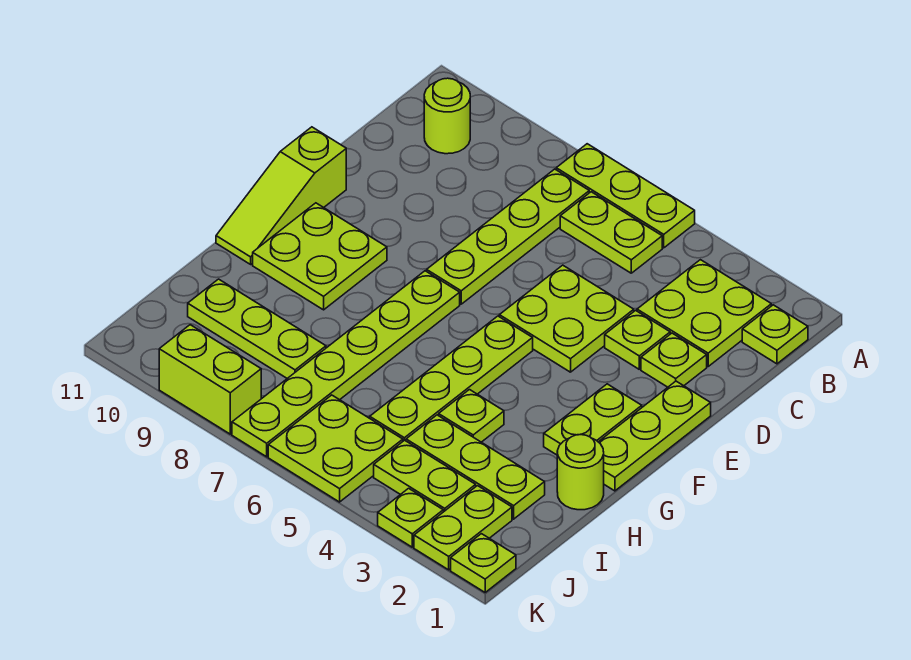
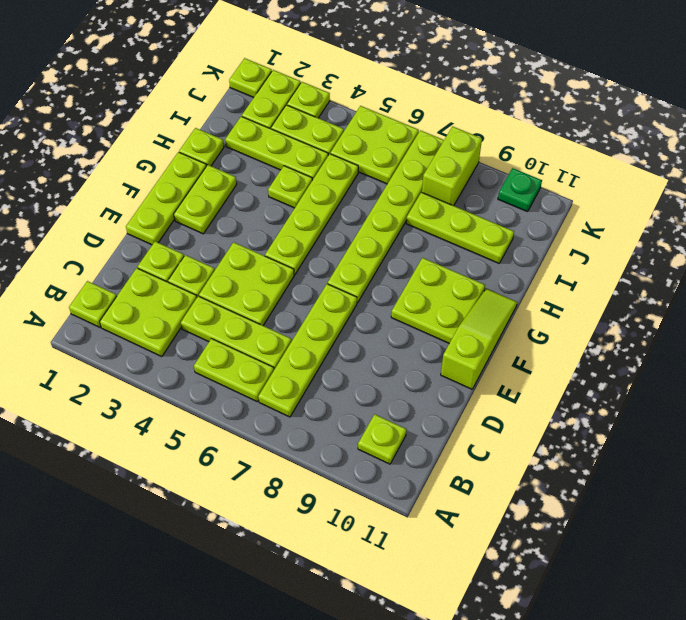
lime 1x3 plate [556,144,695,248] -> lime 1x3 plate moved to [181,296,292,370]
lime 1x1 round brick [424,78,470,154] -> lime 1x1 plate [358,414,407,464]
lime 1x1 round brick [557,435,604,510] -> lime 1x1 plate [179,128,224,166]
lime 1x2 brick [159,325,261,434] -> lime 1x2 brick turned to [422,126,482,206]
none -> green 1x1 plate [498,168,542,212]

